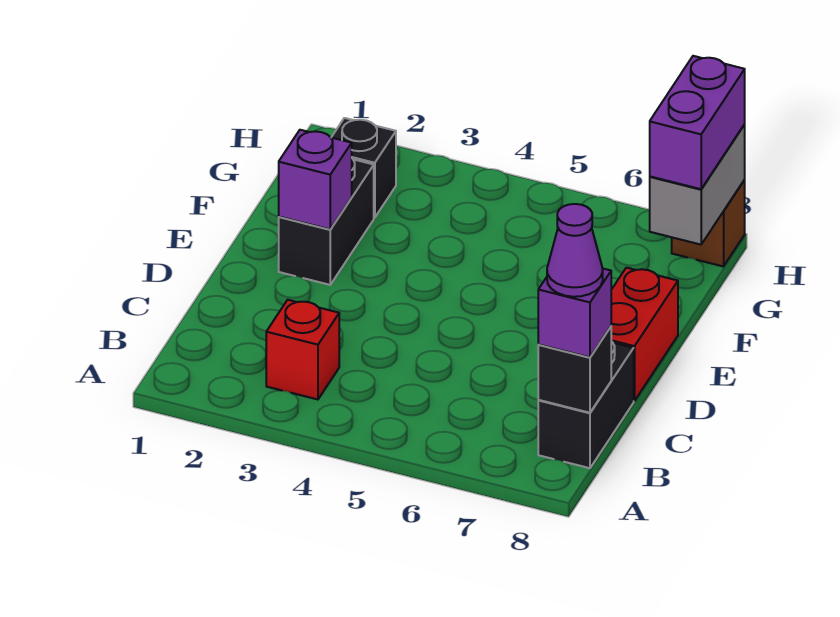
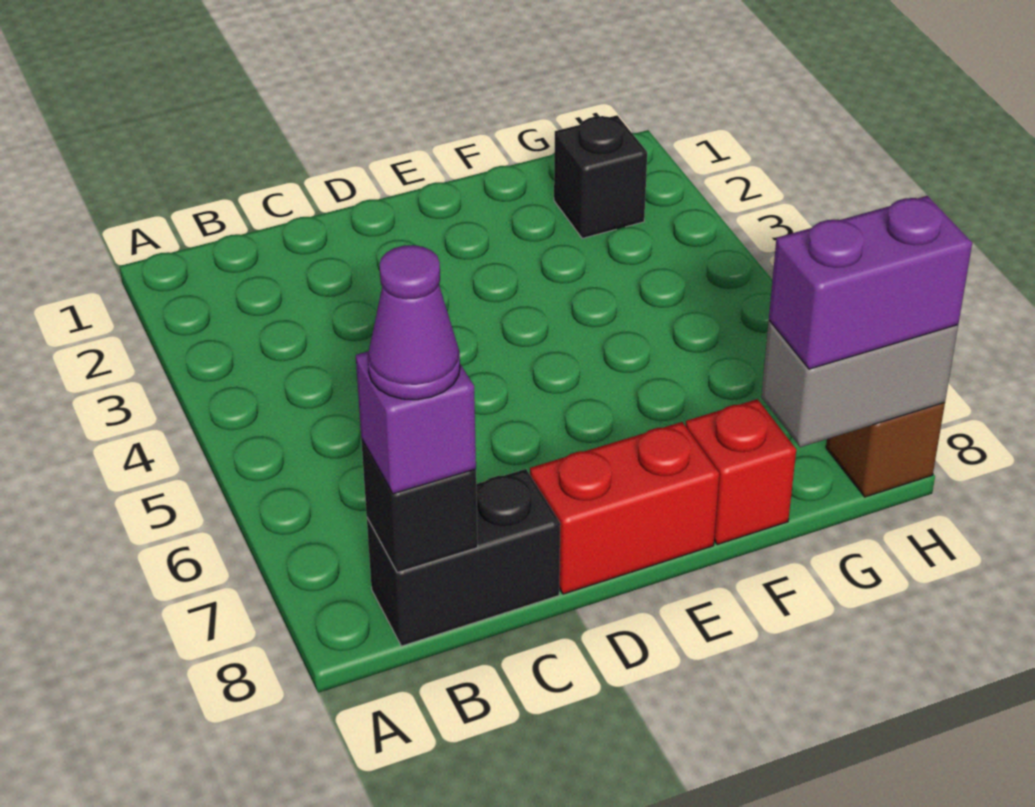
red 1x1 brick [266,300,339,399] -> red 1x1 brick moved to [686,399,796,545]
black 1x2 brick [279,159,374,285] -> none
purple 1x1 brick [279,130,352,229] -> none

